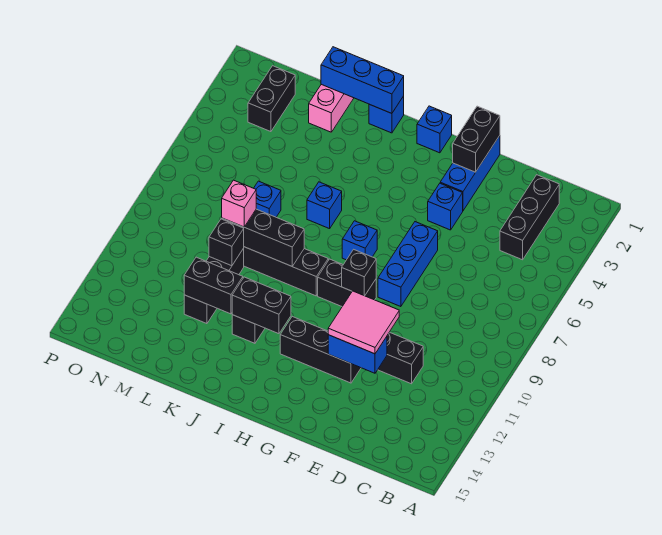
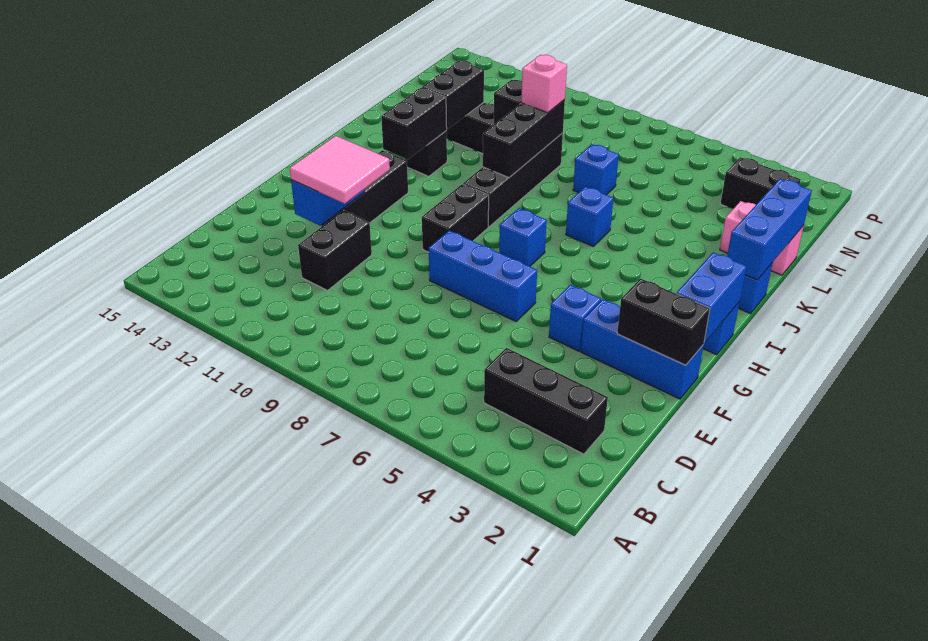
none -> blue 1x2 brick [676,252,747,343]
black 1x1 brick [342,249,376,296] -> none

